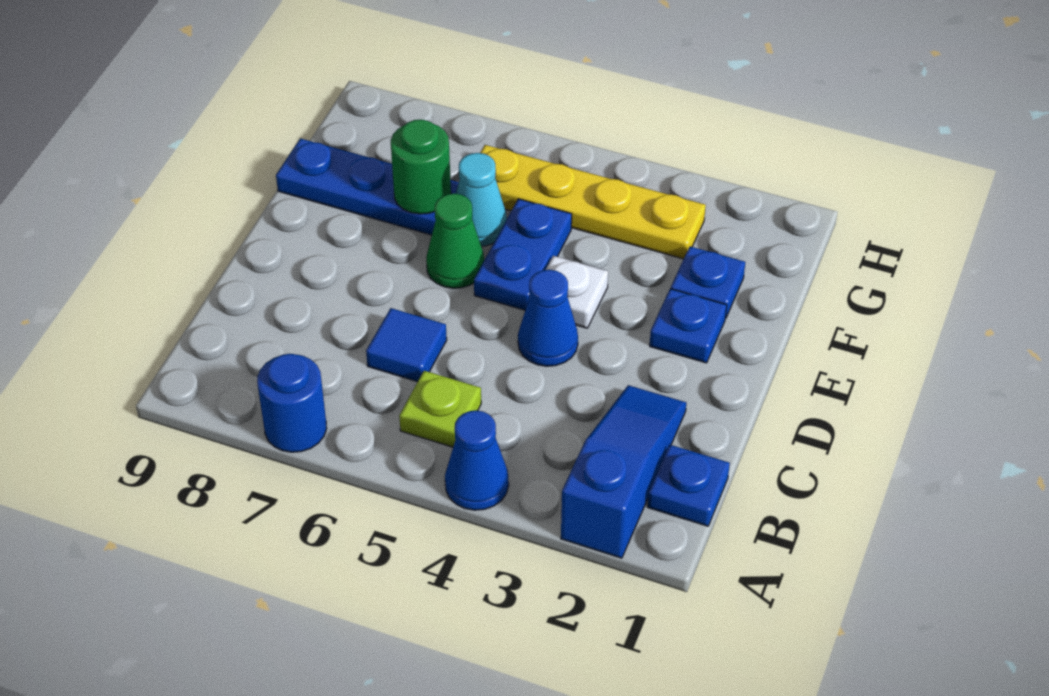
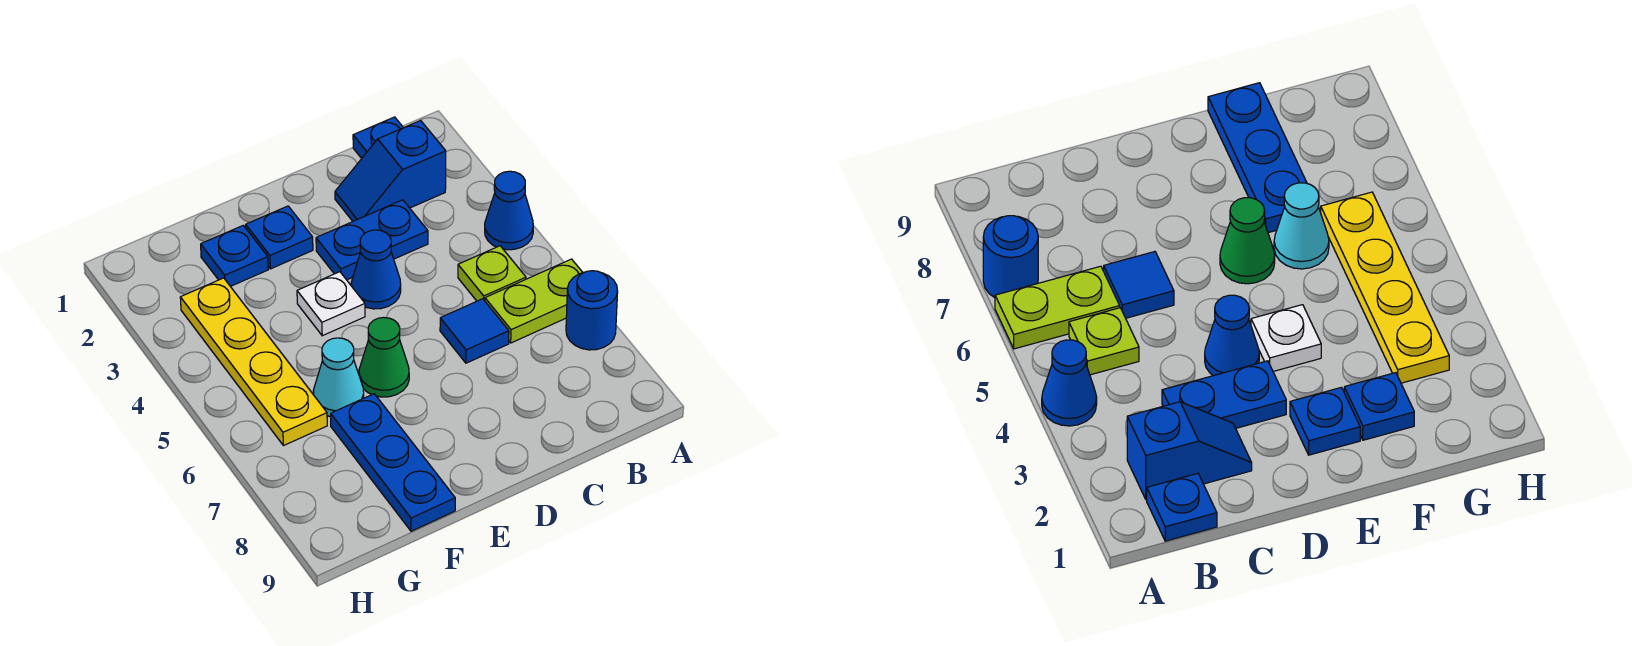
blue 1x3 slope [561,385,686,558] -> blue 1x2 slope [335,120,446,221]
none -> lime 1x2 plate [485,259,583,343]
blue 1x2 plate [474,199,572,310] -> blue 1x2 plate moved to [316,200,428,280]
green 1x1 round brick [391,120,451,214] -> none

